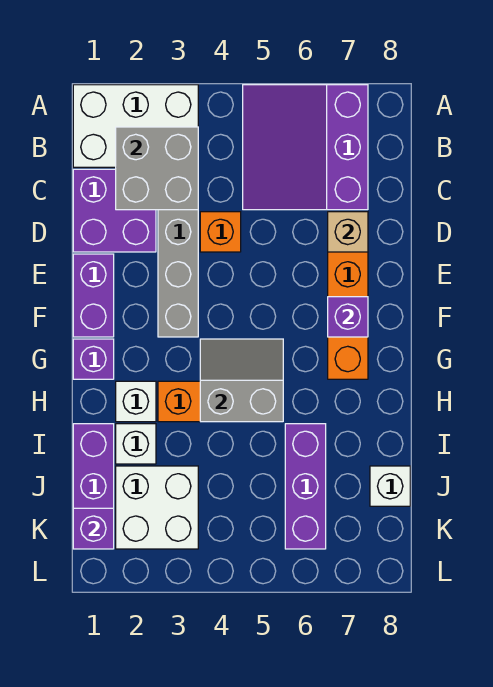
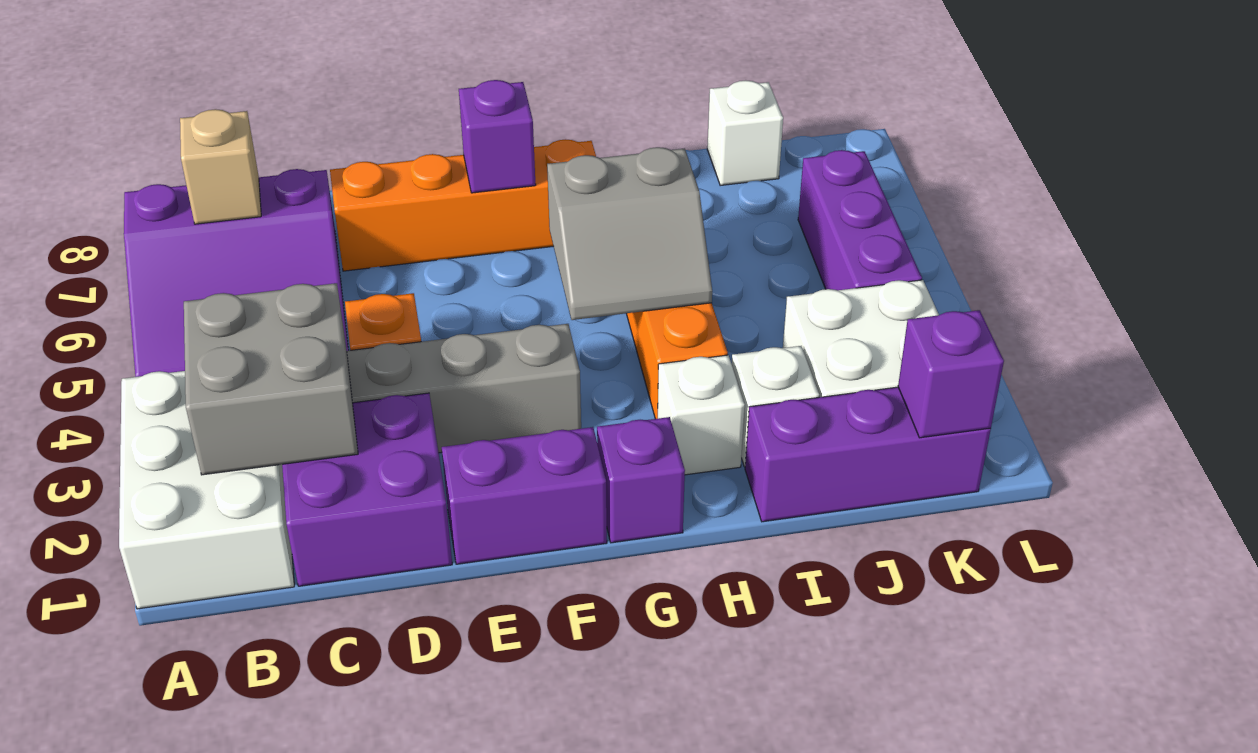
tan 1x1 brick [328,212,368,252] -> tan 1x1 brick moved to [180,109,261,224]
grey 2x2 slope [200,339,283,422] -> grey 2x2 slope turned to [547,147,712,320]
purple 1x3 brick [285,424,326,549] -> purple 1x3 brick turned to [798,150,922,290]

